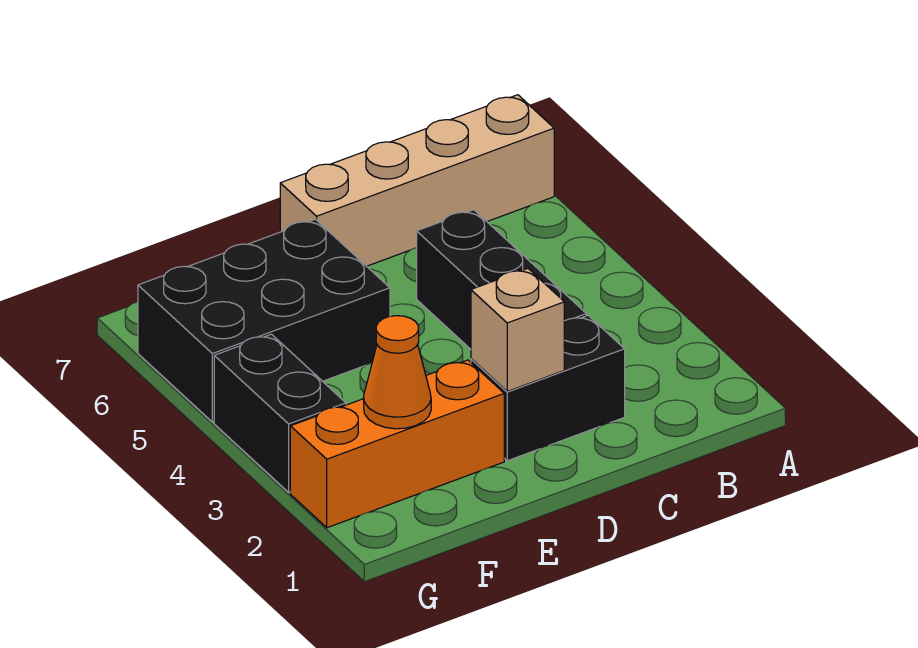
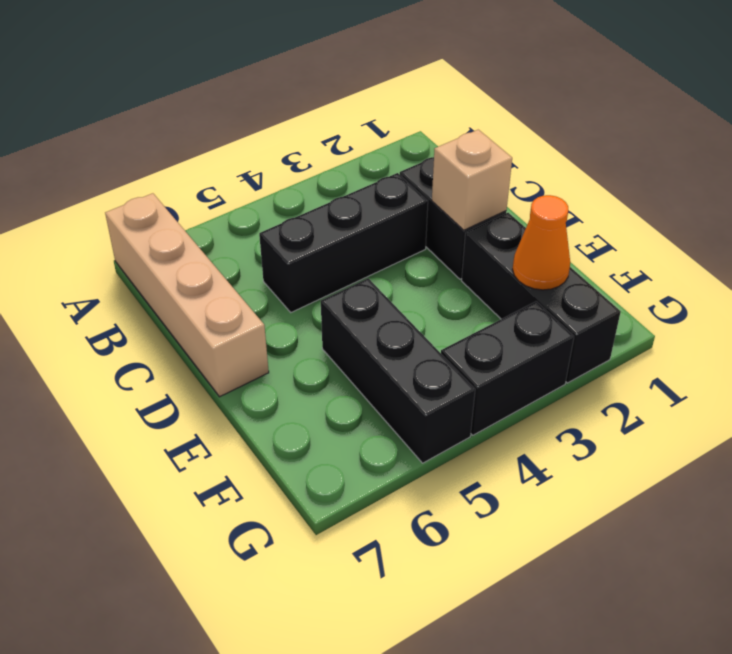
orange 1x3 brick [290,360,504,528] -> black 1x3 brick [462,213,621,383]
black 2x3 brick [138,219,390,422] -> black 1x3 brick [321,278,475,463]

